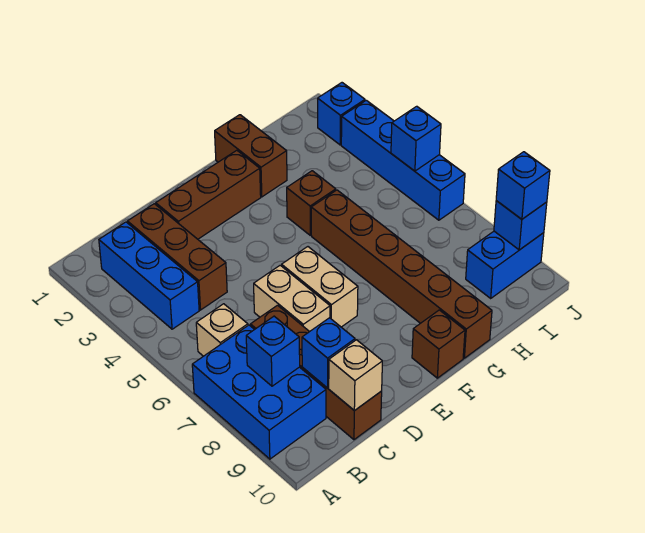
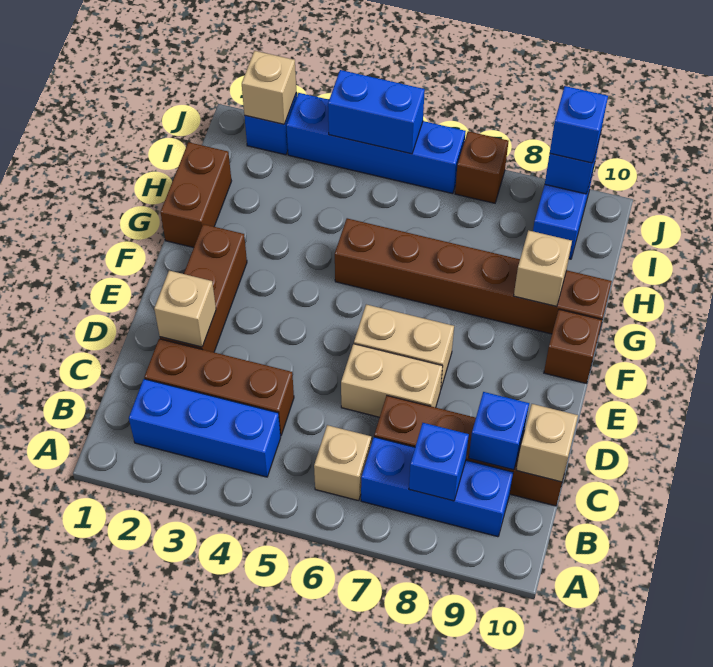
blue 2x3 brick [192,325,326,459] -> blue 1x3 brick [361,437,513,537]
none -> tan 1x1 brick [154,271,216,347]
brown 1x2 brick [215,115,287,197] -> brown 1x2 brick turned to [161,142,231,248]
brown 1x1 brick [287,171,336,235] -> brown 1x1 brick moved to [455,131,508,203]
none -> tan 1x1 brick [514,230,572,307]
none -> tan 1x1 brick [242,51,296,124]
blue 1x1 brick [391,106,441,171] -> blue 1x2 brick [328,70,425,154]

